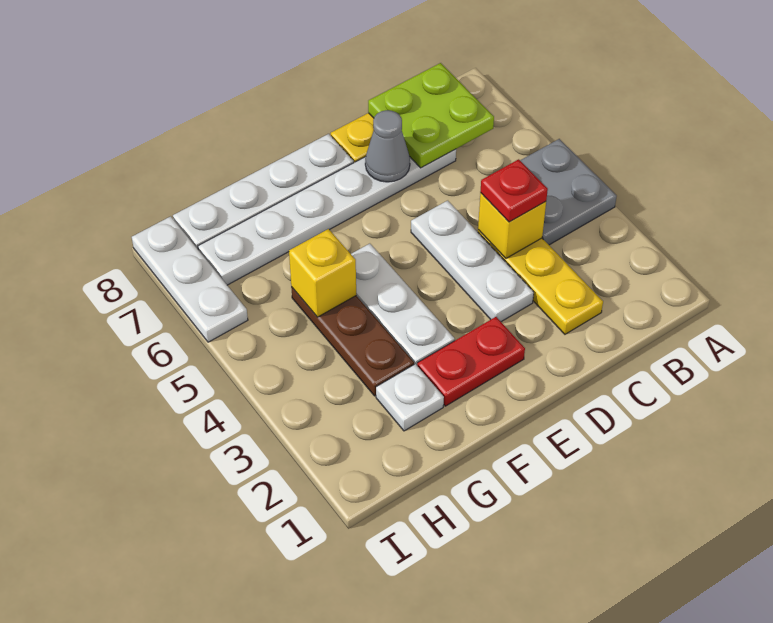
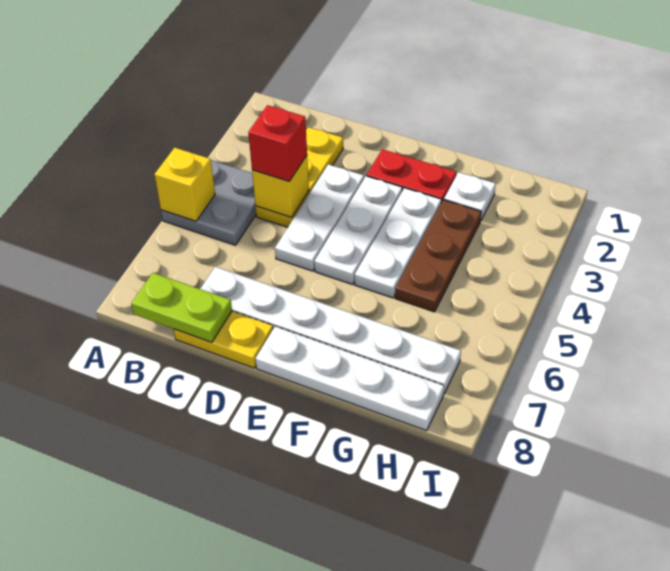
lime 2x2 plate [368,63,494,168] -> lime 1x2 plate [131,273,232,342]
red 1x1 plate [480,159,548,222] -> red 1x1 brick [248,105,307,181]
grey 1x1 cone [365,110,410,182] -> none
yellow 1x1 brick [289,229,356,317] -> yellow 1x1 brick moved to [155,148,215,221]
white 1x3 plate [132,216,248,342] -> white 1x3 plate moved to [314,176,402,284]

